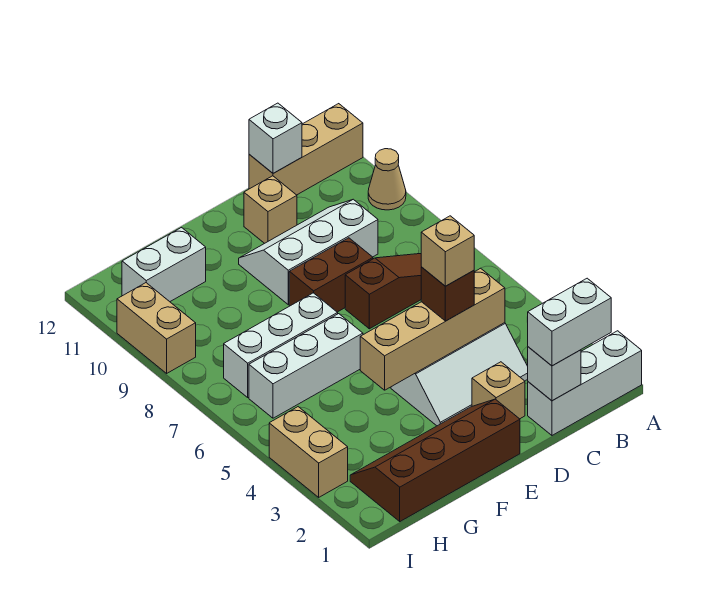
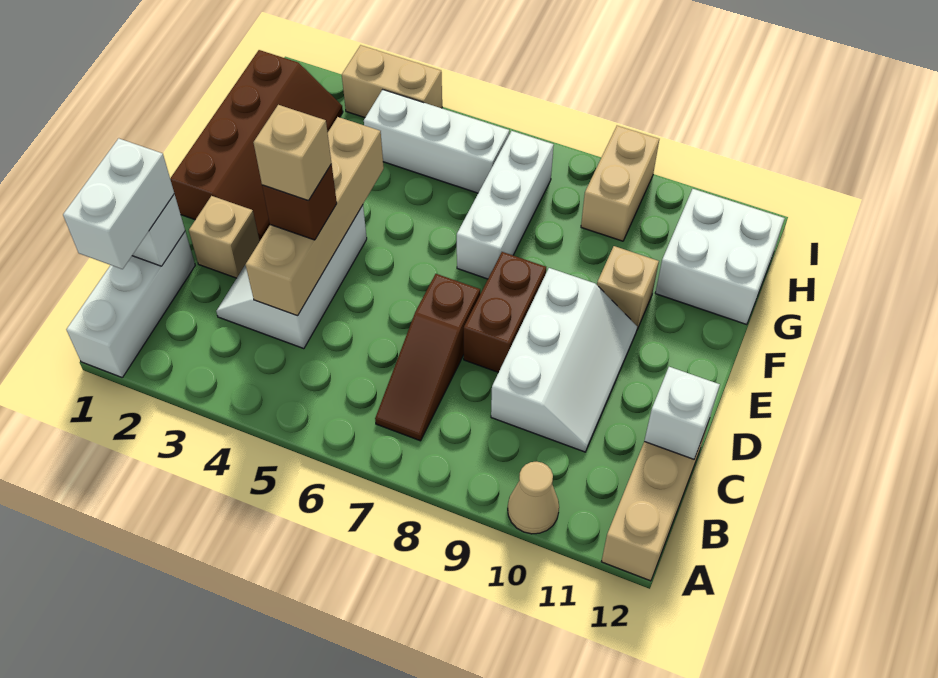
tan 1x1 brick [244,176,297,243] -> tan 1x1 brick moved to [597,246,659,329]
white 1x3 brick [249,314,363,418] -> white 1x3 brick turned to [364,90,509,193]
white 1x2 brick [122,228,206,302] -> white 2x2 brick [655,189,785,325]
tan 1x2 brick [117,283,196,373] -> tan 1x2 brick turned to [581,126,659,241]

